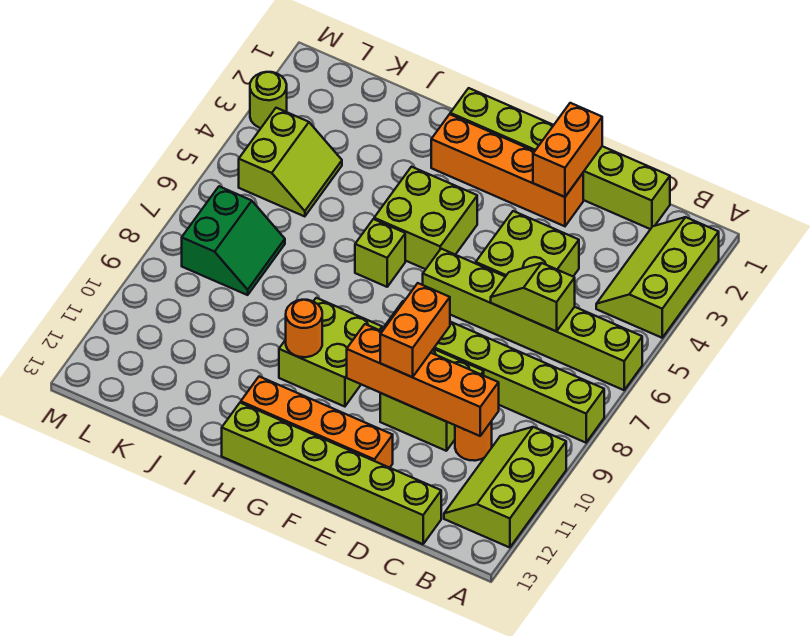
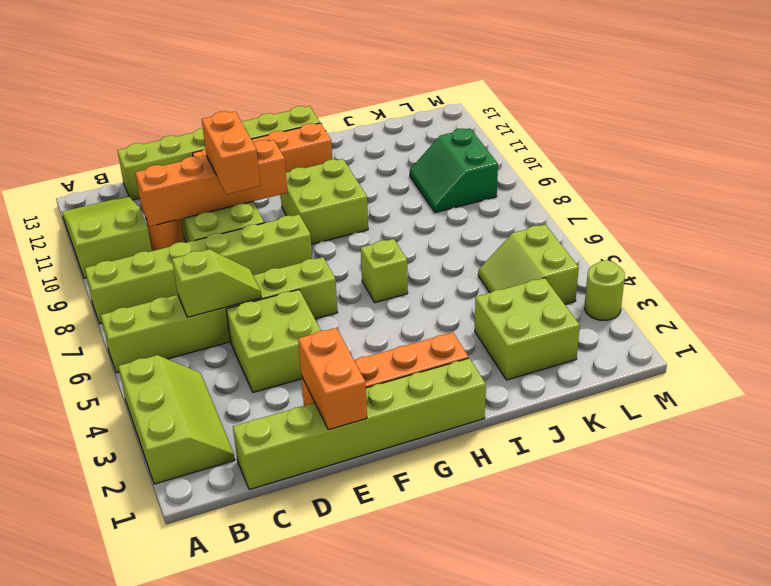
lime 2x3 slope [444,427,566,548] -> lime 2x3 slope turned to [62,196,152,278]
lime 2x2 brick [374,167,477,269] -> lime 2x2 brick moved to [475,278,580,380]
orange 1x1 round brick [286,300,322,357] -> none
green 2x2 slope [182,186,285,295] -> green 2x2 slope moved to [410,128,498,213]

